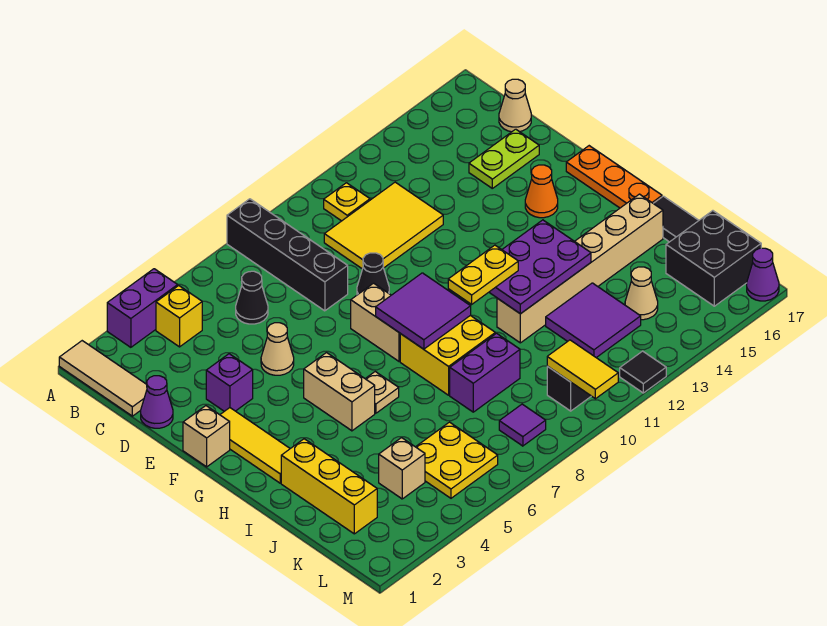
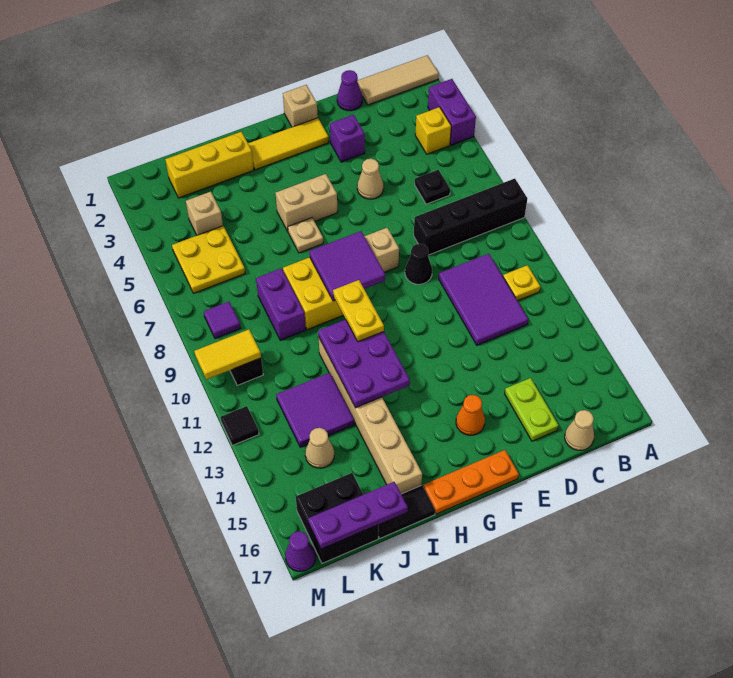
black 1x1 cone [236,271,268,324] -> black 1x1 plate [415,170,450,204]
yellow 2x3 tile [324,182,443,269] -> purple 2x3 tile [439,254,528,345]
none -> purple 1x3 plate [308,482,408,549]

